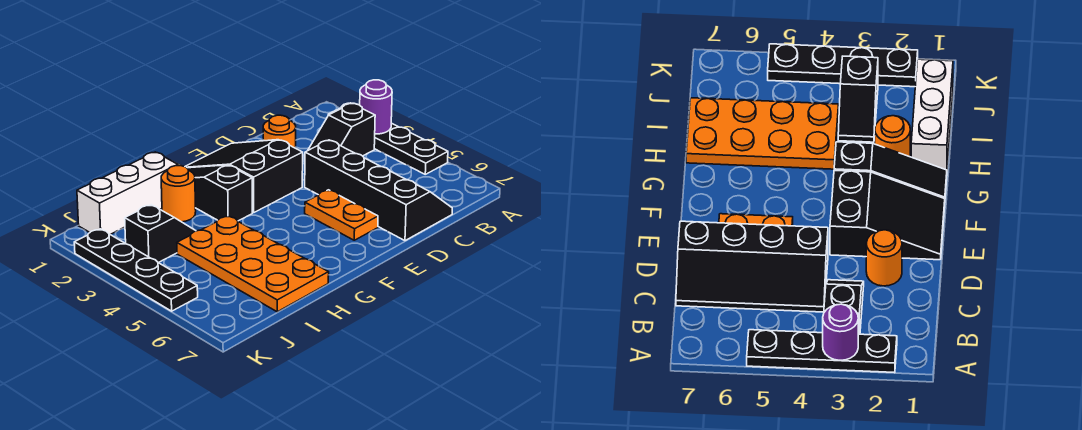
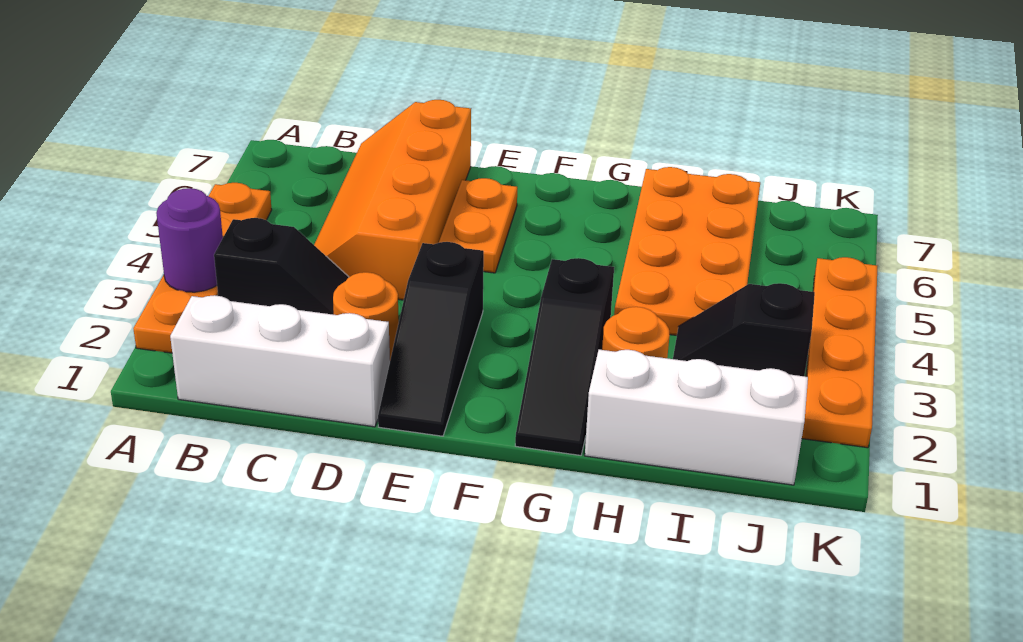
black 1x4 plate [328,103,448,174] -> orange 1x4 plate [133,183,272,353]
none -> white 1x3 brick [170,295,390,427]
black 2x4 slope [305,140,452,241] -> orange 2x4 slope [314,100,471,300]
black 2x3 slope [185,140,303,213] -> black 1x3 slope [378,242,484,436]
black 1x4 plate [74,229,198,311] -> orange 1x4 plate [802,257,877,448]

